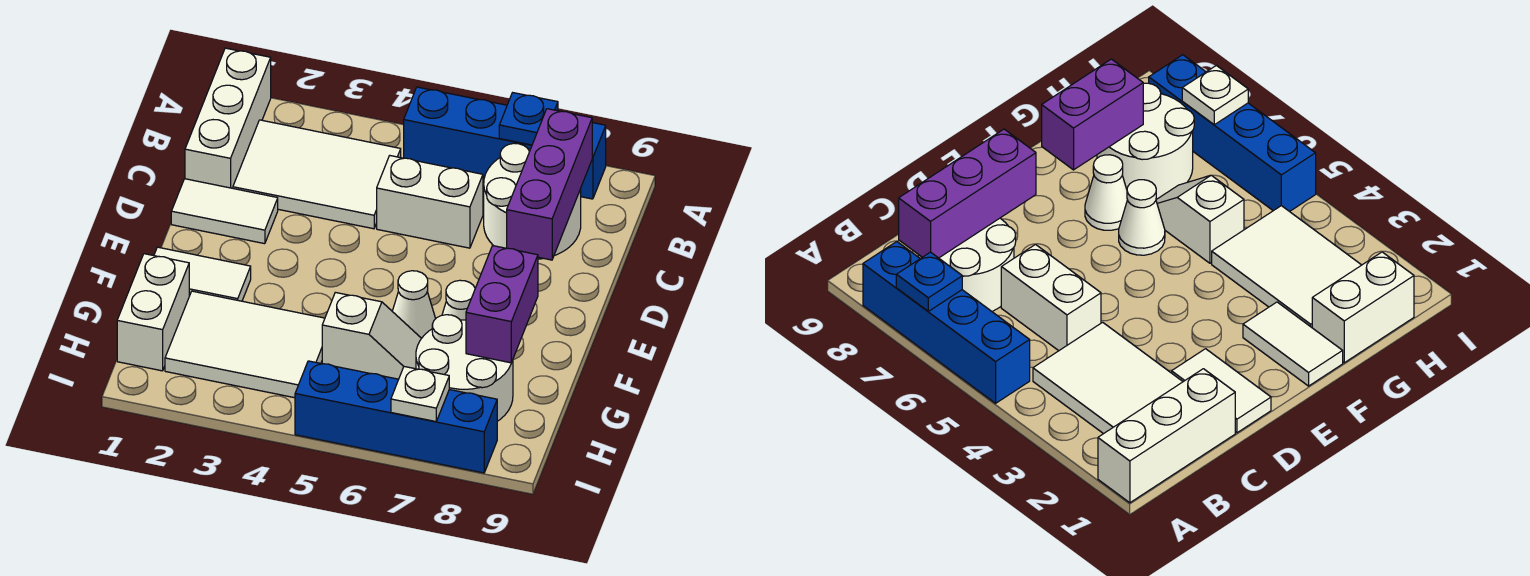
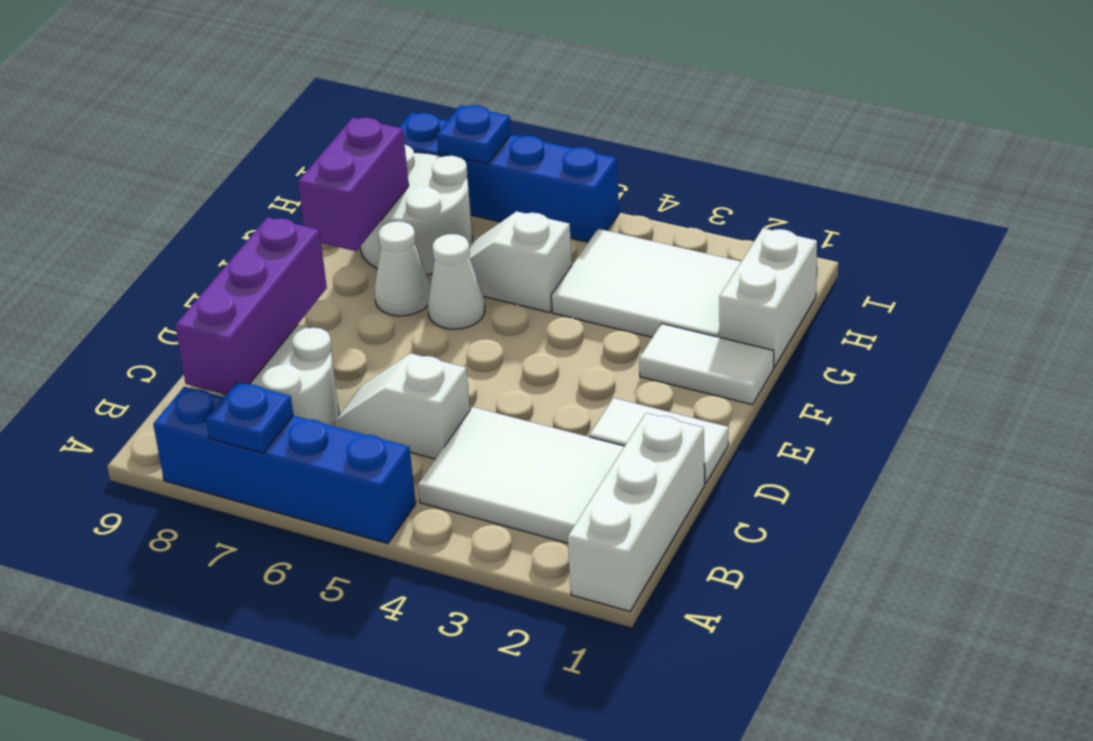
white 1x2 brick [377,156,483,248] -> white 1x2 slope [334,353,470,459]
white 1x1 plate [391,367,449,422] -> blue 1x1 plate [437,105,511,164]

